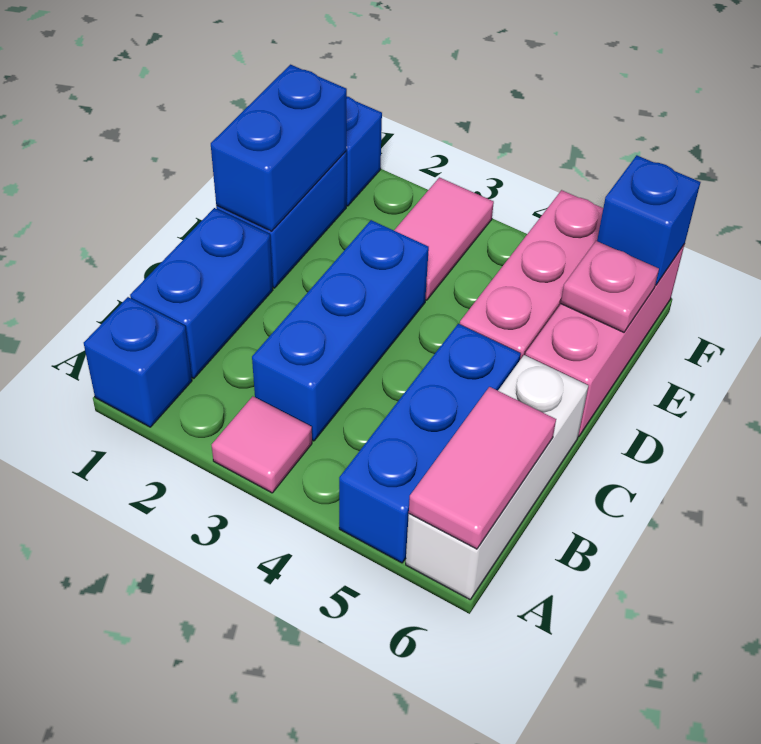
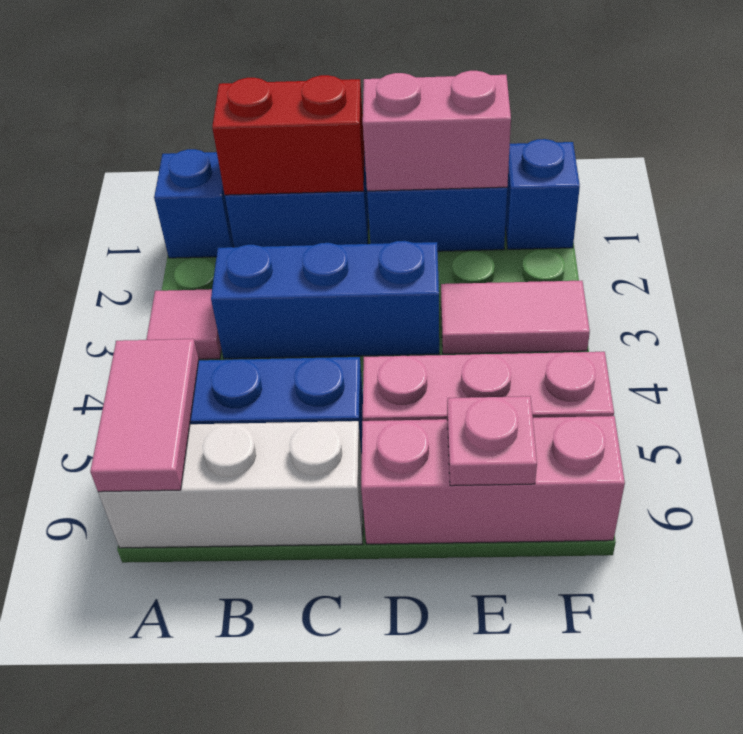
pink 1x2 tile [409,387,556,549] -> pink 1x2 tile turned to [90,339,199,492]
none -> red 1x2 brick [212,75,365,195]
blue 1x2 brick [211,65,347,231] -> pink 1x2 brick [363,71,511,191]
blue 1x1 brick [597,155,700,285] -> none

